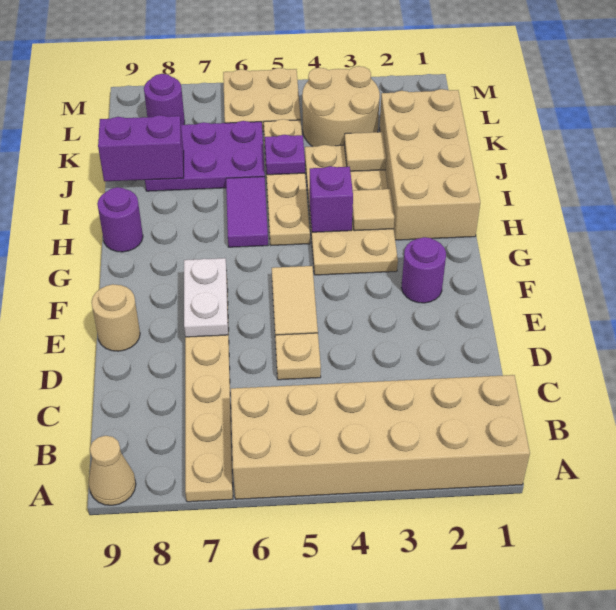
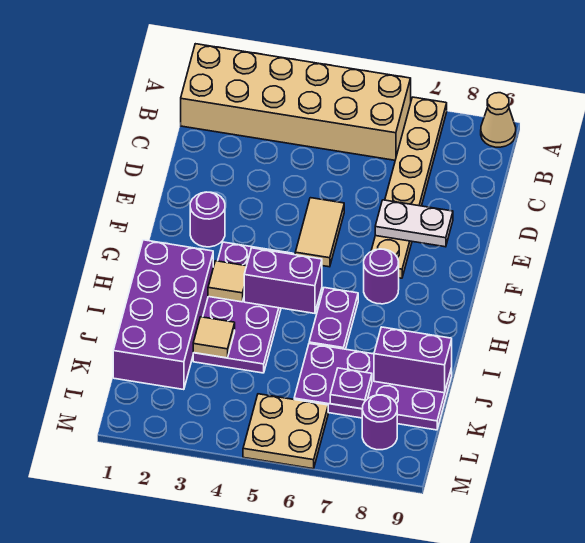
tan 1x1 plate [275,333,321,380] -> none
white 1x2 plate [184,258,228,337] -> white 1x2 plate turned to [375,200,453,247]
tan 1x1 round brick [92,284,140,351] -> none
tan 2x4 plate [305,145,398,275] -> purple 2x4 plate [193,242,293,373]
tan 2x4 brick [380,89,480,240] -> purple 2x4 brick [113,240,213,390]
purple 1x1 brick [310,166,353,232] -> purple 1x2 brick [244,248,322,313]
tan 1x4 plate [264,119,310,245] -> none
purple 1x2 tile [226,177,268,247] -> purple 1x2 plate [309,288,358,349]
purple 1x1 round brick [97,187,143,252] -> purple 1x1 round brick moved to [364,249,399,304]
purple 1x1 plate [265,135,305,175] -> purple 1x1 plate moved to [330,368,372,409]
purple 2x3 plate [145,121,265,191] -> purple 2x4 plate [294,344,452,430]
tan 2x2 round brick [302,66,380,147] -> none

